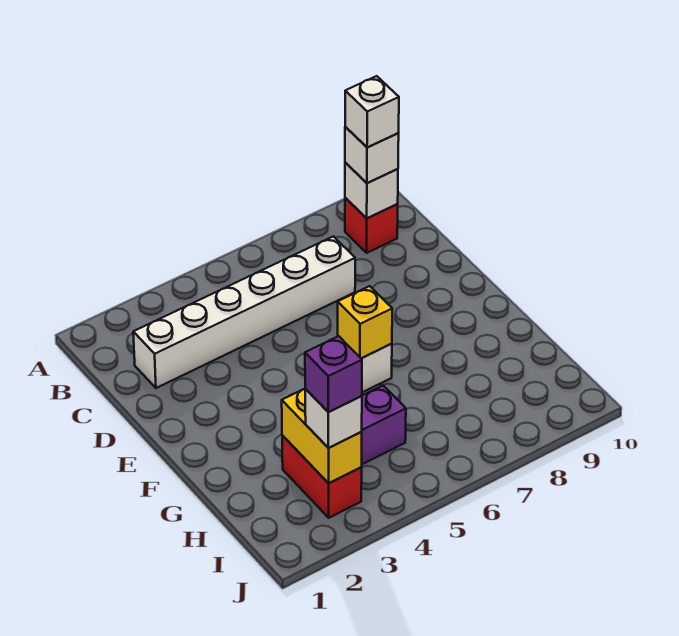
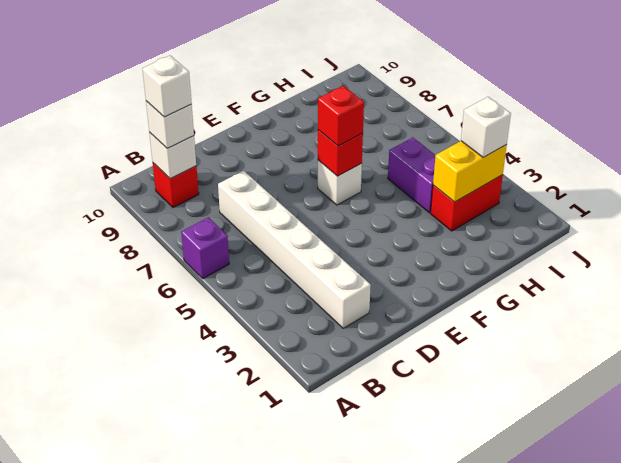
yellow 1x1 brick [338,286,392,358] -> red 1x1 brick [318,130,363,176]
none -> red 1x1 brick [318,86,364,146]
purple 1x1 brick [305,336,362,412] -> purple 1x1 brick moved to [181,217,229,278]

